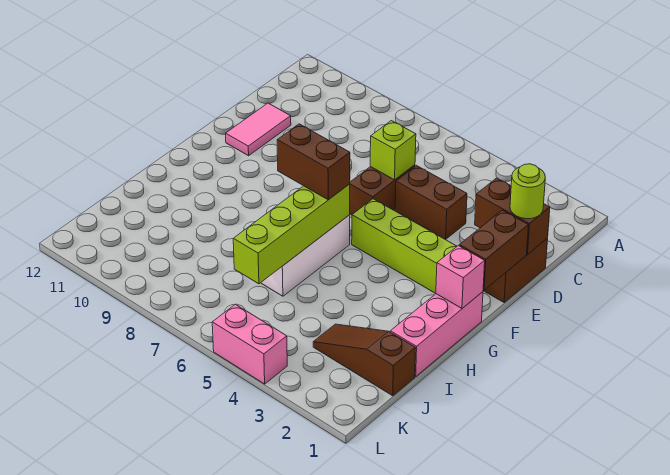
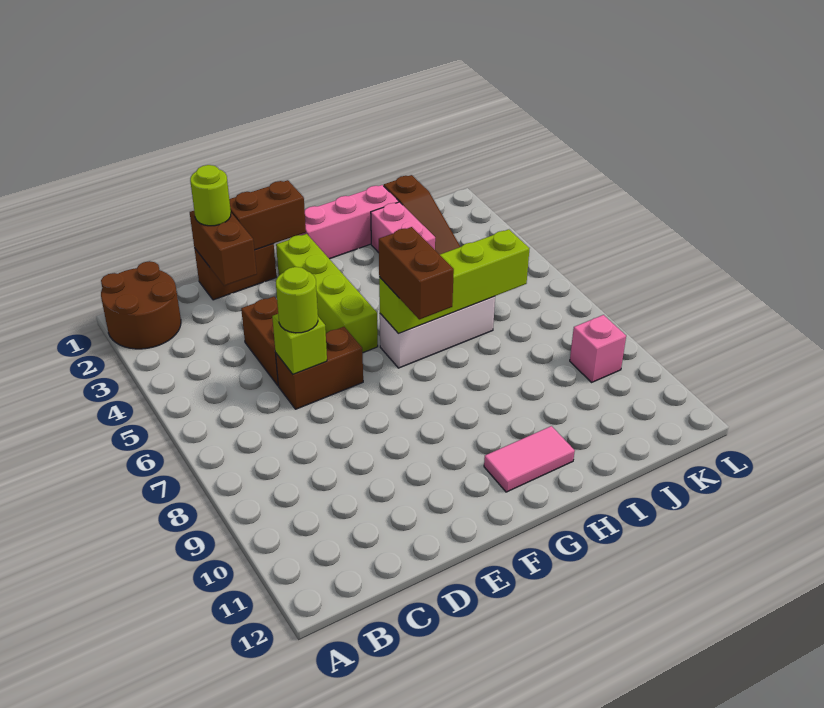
none -> brown 2x2 round brick [101,261,181,349]
none -> lime 1x1 round brick [276,267,318,333]
pink 1x2 tile [226,103,291,156] -> pink 1x2 tile moved to [484,426,575,492]
pink 1x1 brick [436,246,485,308] -> pink 1x1 brick moved to [570,315,626,382]
pink 1x2 brick [212,304,287,384] -> pink 1x2 brick moved to [371,202,435,253]

